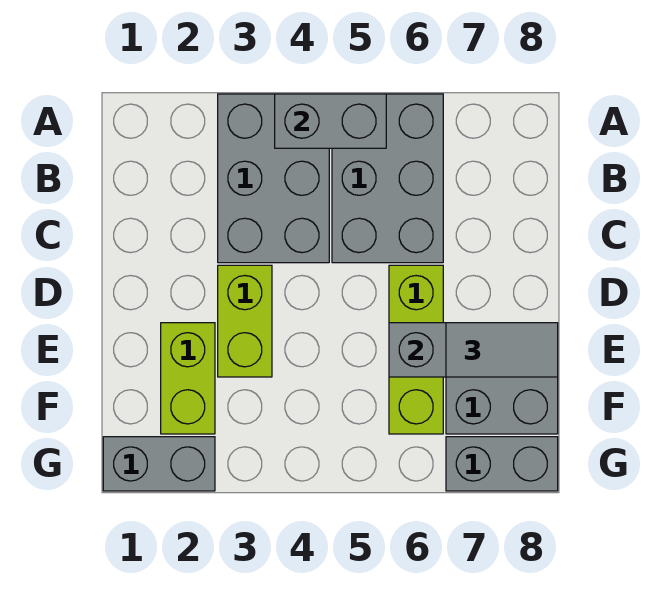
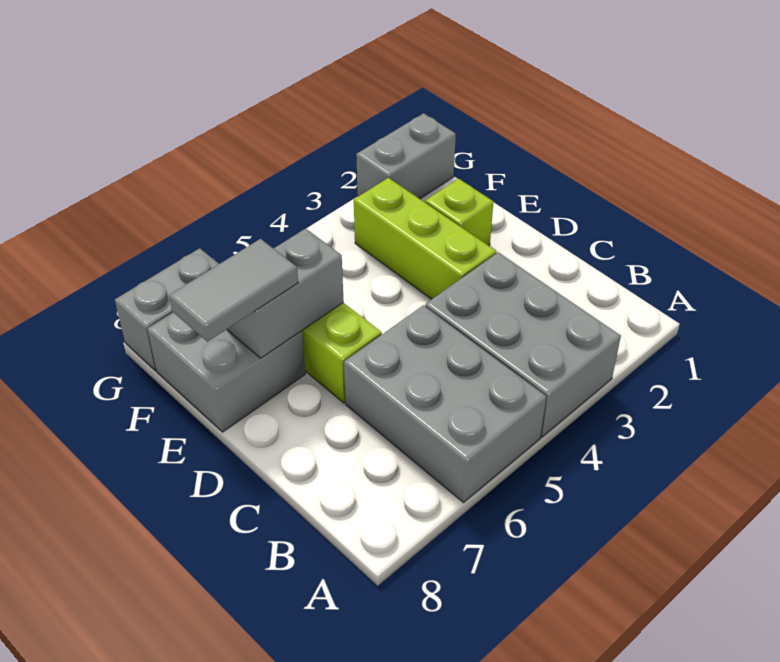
grey 1x2 brick [275,94,386,148] -> none
lime 1x2 brick [218,265,272,377] -> lime 1x3 brick [354,178,496,299]
lime 1x2 brick [161,323,215,434] -> lime 1x1 brick [425,179,493,246]

